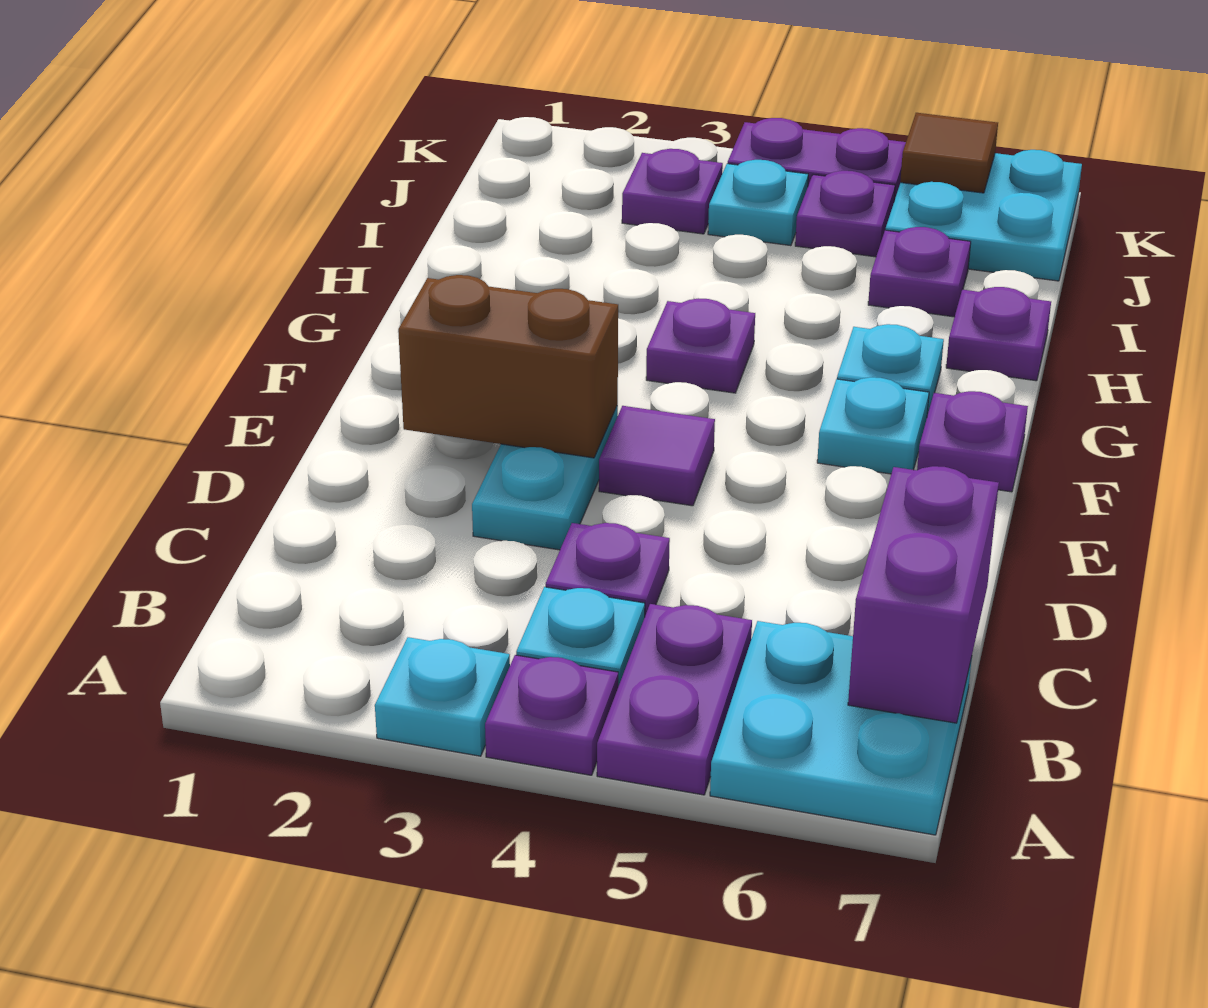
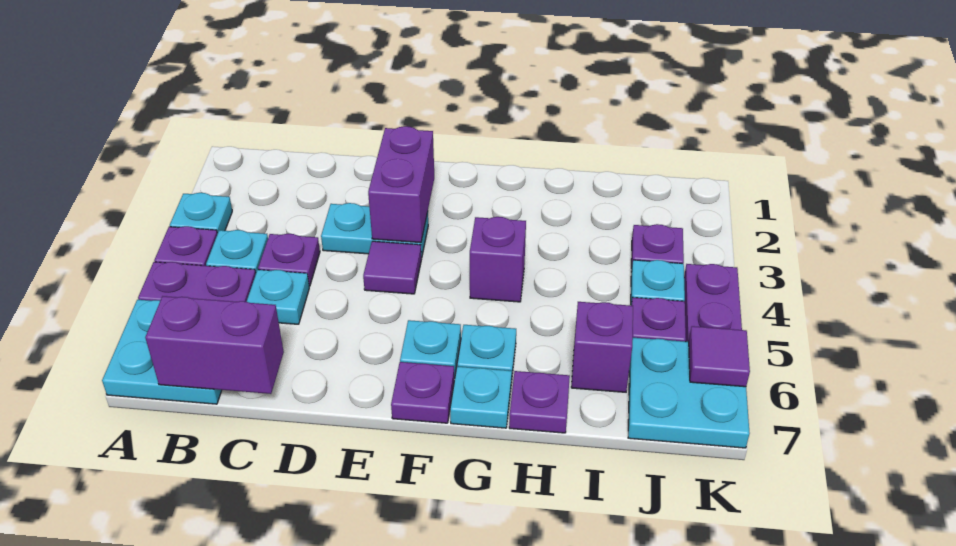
none -> cyan 1x1 plate [247,270,309,324]
brown 1x2 brick [398,275,618,458] -> purple 1x2 brick [368,126,434,243]
purple 1x1 plate [646,298,755,393] -> purple 1x1 brick [470,217,526,302]
none -> cyan 1x1 plate [450,366,512,428]
purple 1x1 plate [868,227,971,317] -> purple 1x1 brick [571,302,633,392]
brown 1x1 tile [900,113,998,193] -> purple 1x1 tile [688,326,750,387]

